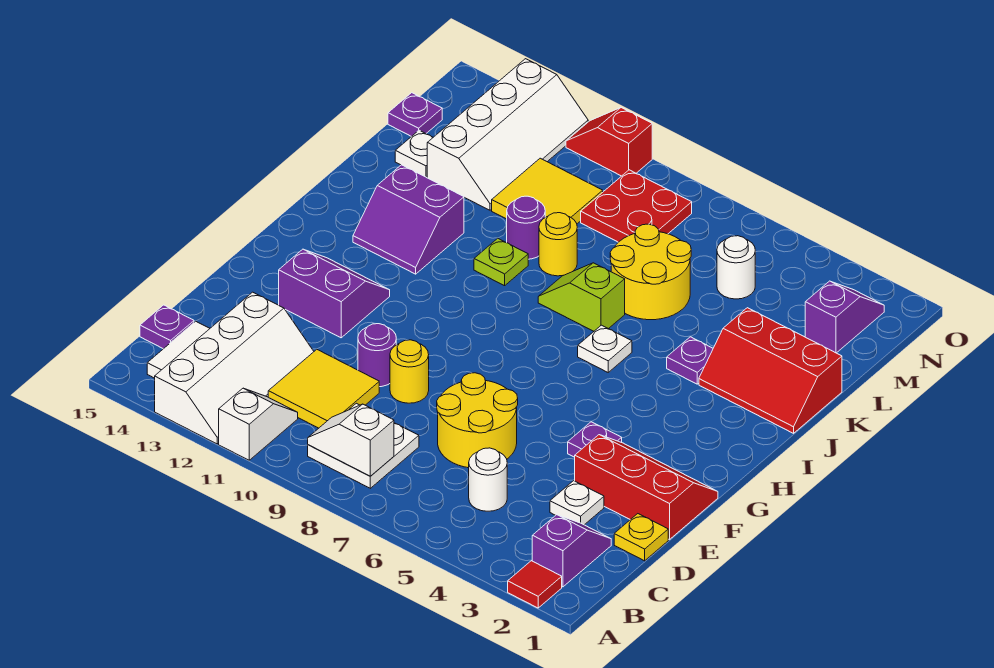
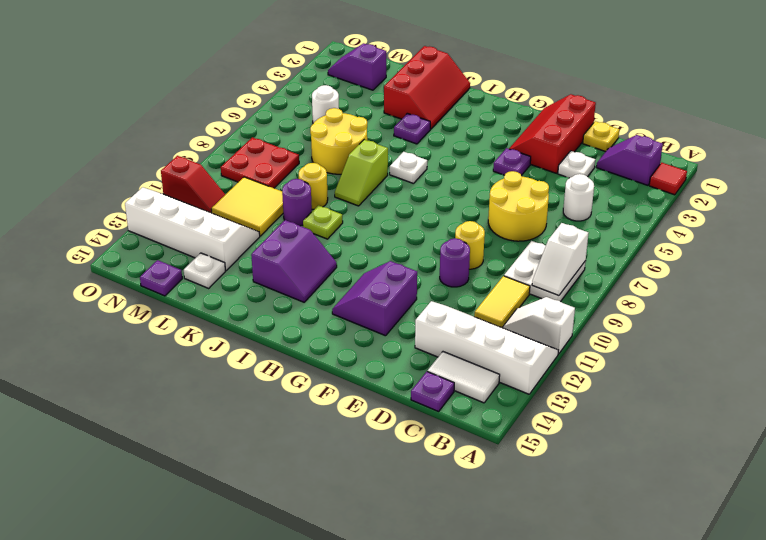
yellow 2x2 tile [268,350,379,428] -> yellow 1x2 tile [474,276,530,328]
red 1x2 slope [566,108,652,176] -> red 1x2 slope turned to [161,156,225,213]

